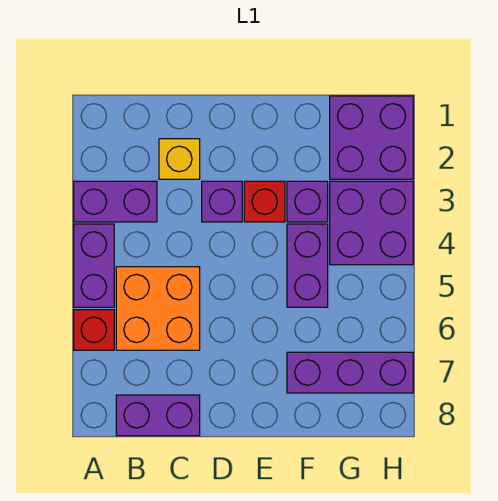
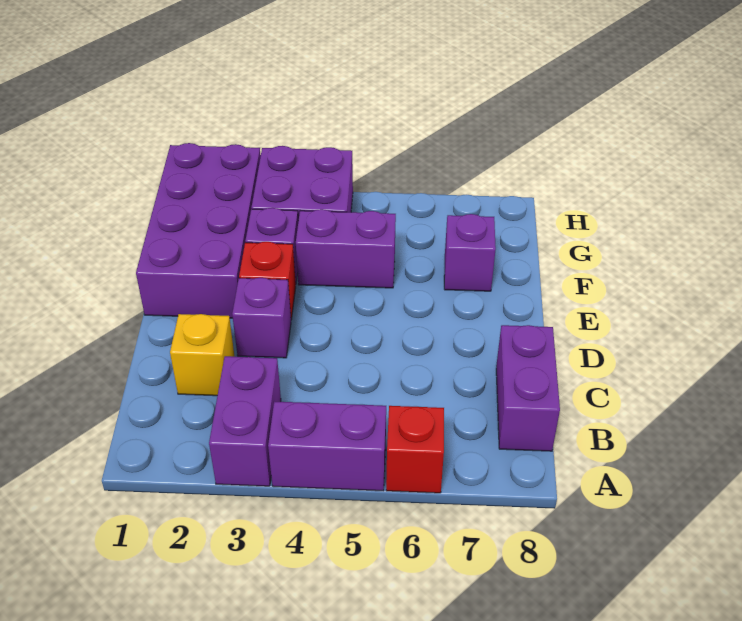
orange 2x2 brick [116,267,200,350] -> none
purple 1x3 brick [287,352,413,393] -> purple 1x1 brick [444,214,496,291]
purple 2x2 brick [330,96,413,179] -> purple 2x4 brick [136,143,261,318]

